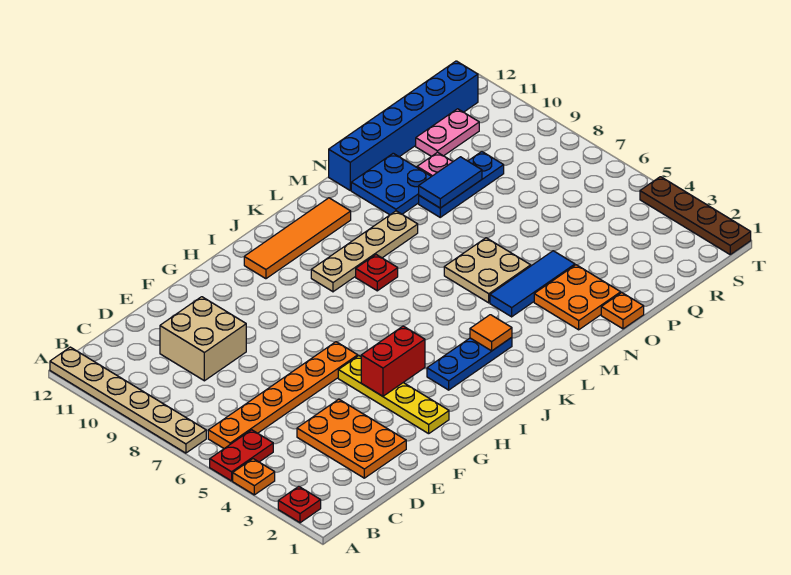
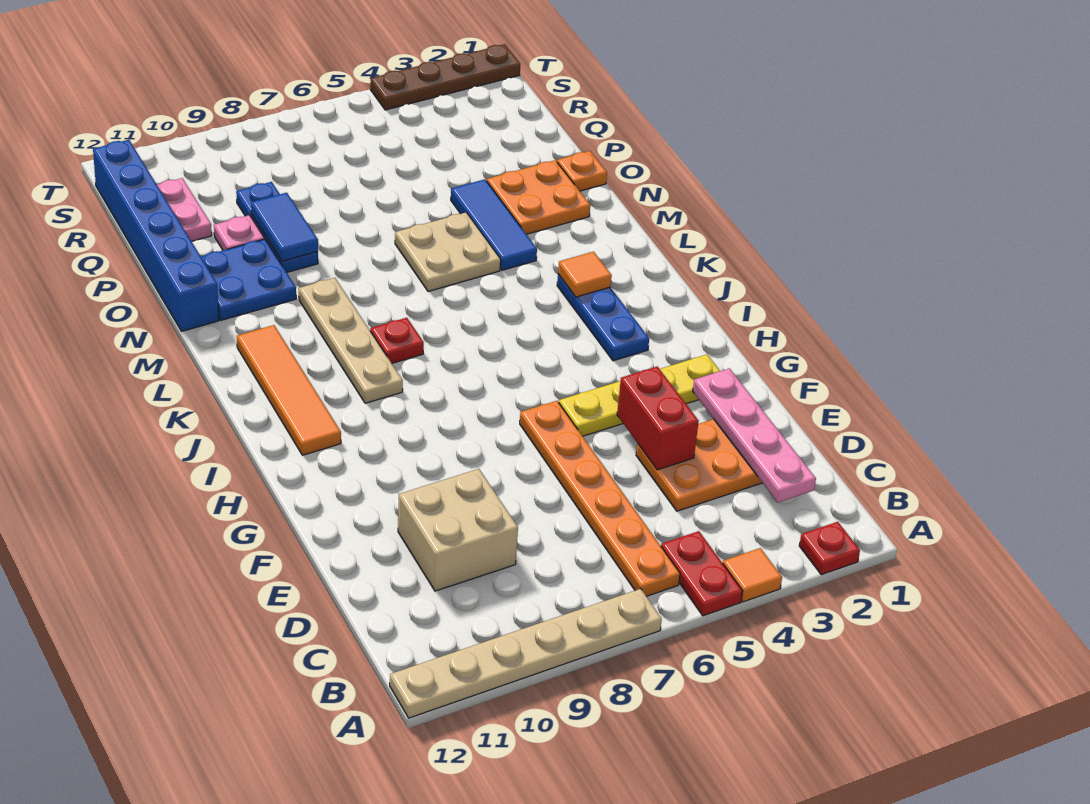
orange 1x1 plate [233,459,275,495] -> orange 1x1 tile [723,548,782,602]
none -> pink 1x4 plate [693,369,816,502]
red 1x2 brick [361,326,425,396] -> red 1x2 brick moved to [617,366,699,470]

